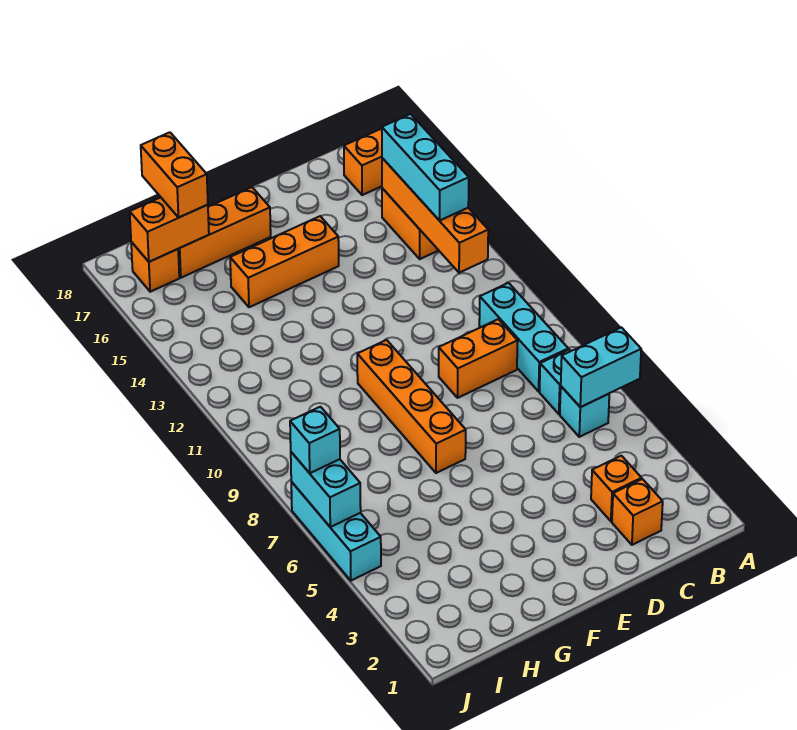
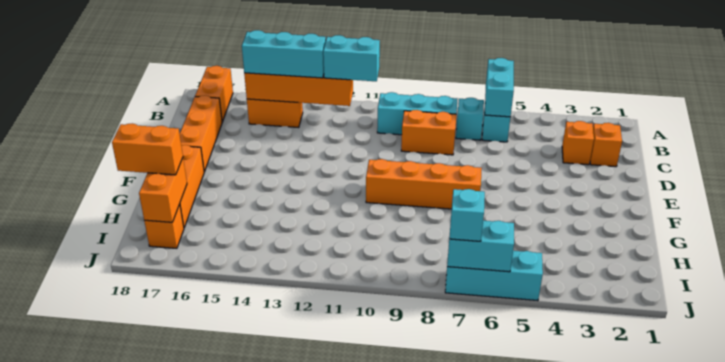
none -> cyan 1x2 brick [323,35,380,81]
orange 1x2 brick [439,319,518,398] -> orange 1x2 brick turned to [401,110,456,155]
orange 1x3 brick [230,216,339,307] -> orange 1x3 brick moved to [180,95,222,172]

